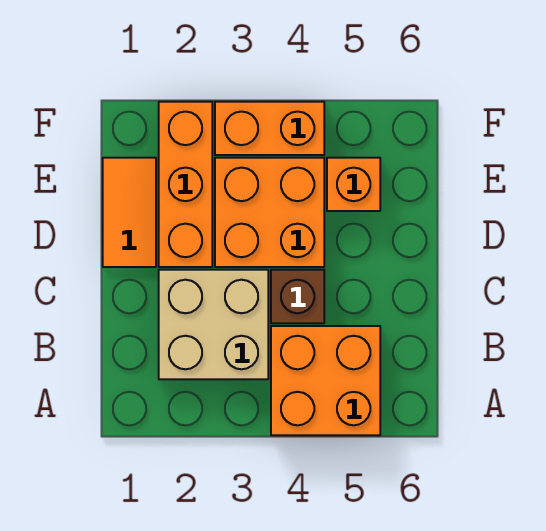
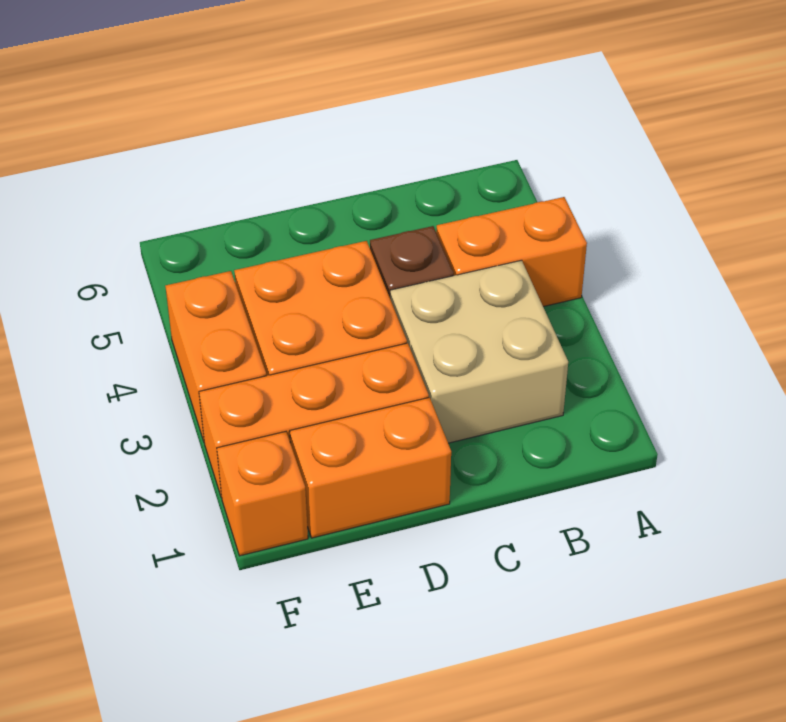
orange 2x2 brick [271,326,380,435] -> orange 1x2 brick [436,197,587,307]
orange 1x2 tile [103,158,156,267] -> orange 1x2 brick [290,397,451,538]
orange 1x1 brick [327,158,380,211] -> orange 1x1 brick moved to [217,432,308,556]

